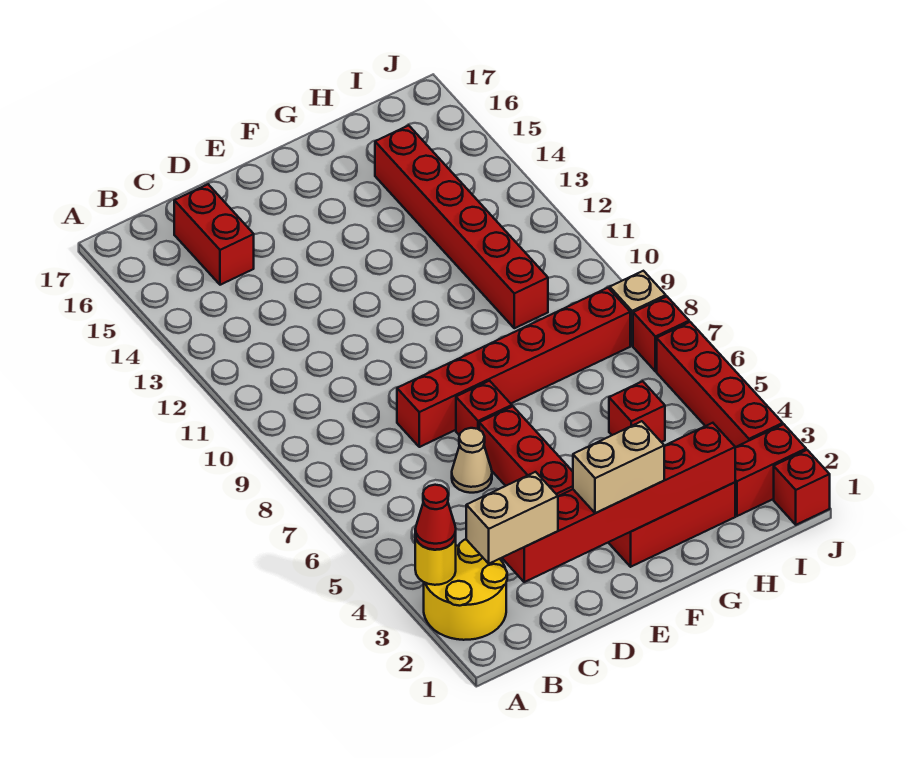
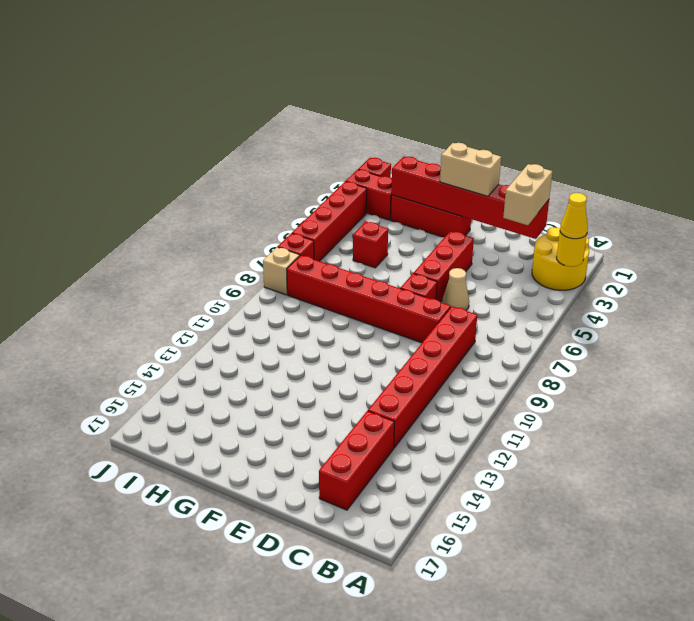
red 1x1 cone [415,485,456,550] -> yellow 1x1 cone [560,193,588,239]
tan 1x2 brick [466,472,558,564] -> tan 1x2 brick turned to [503,164,552,225]
red 1x2 brick [174,184,254,285] -> red 1x3 brick [319,411,394,510]
red 1x6 brick [375,125,548,328] -> red 1x6 brick moved to [368,306,477,448]

